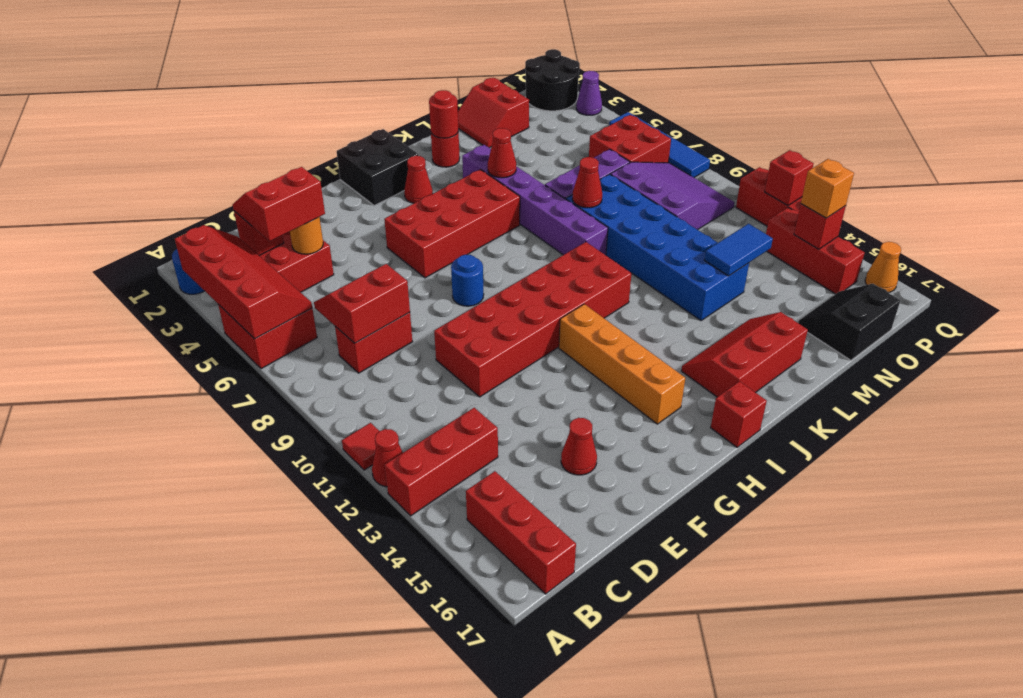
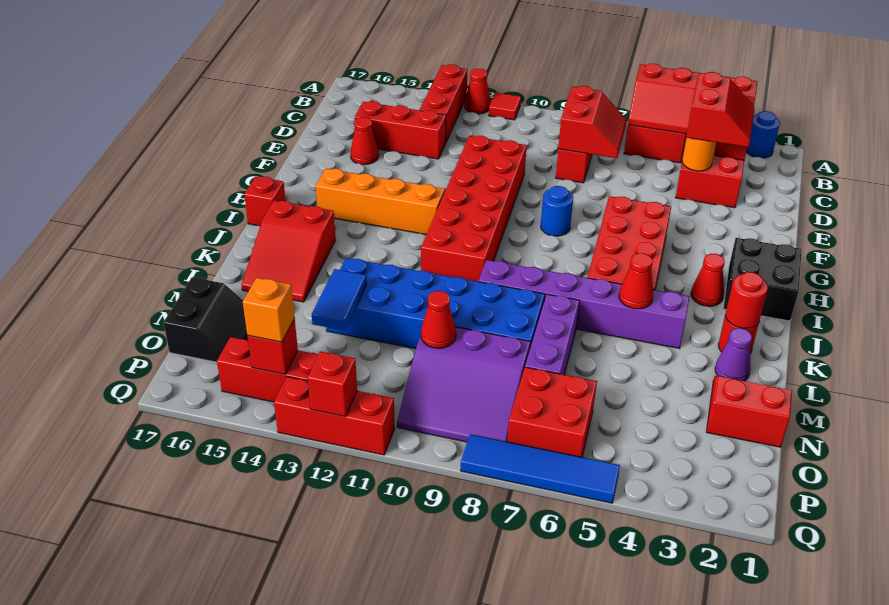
red 1x3 brick [466,471,576,594] -> red 1x3 brick moved to [355,101,446,159]
red 2x3 slope [682,312,808,397] -> red 2x3 slope turned to [242,200,336,302]
red 1x1 cone [572,157,602,208] -> red 1x1 cone moved to [421,291,456,348]
black 2x2 round brick [525,49,580,111] -> none
purple 1x1 cone [576,71,602,115] -> purple 1x1 cone moved to [715,328,752,381]
orange 1x1 cone [865,242,901,292] -> none

